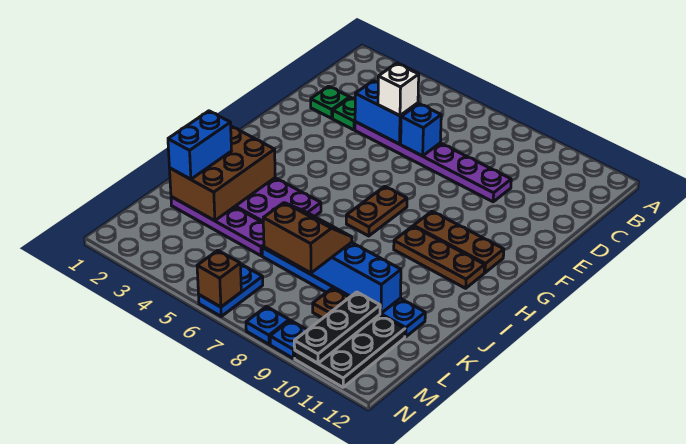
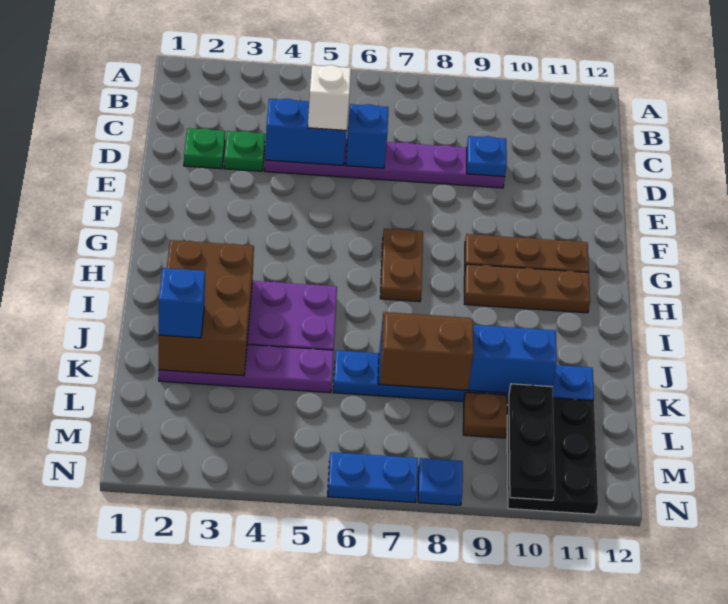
blue 1x2 brick [168,111,231,179] -> blue 1x1 brick [159,268,205,338]
blue 1x2 plate [199,264,263,316] -> blue 1x2 plate turned to [328,452,418,503]
brown 1x1 brick [197,250,241,307] -> none
blue 1x1 plate [270,320,307,359] -> blue 1x1 plate moved to [467,136,507,177]

